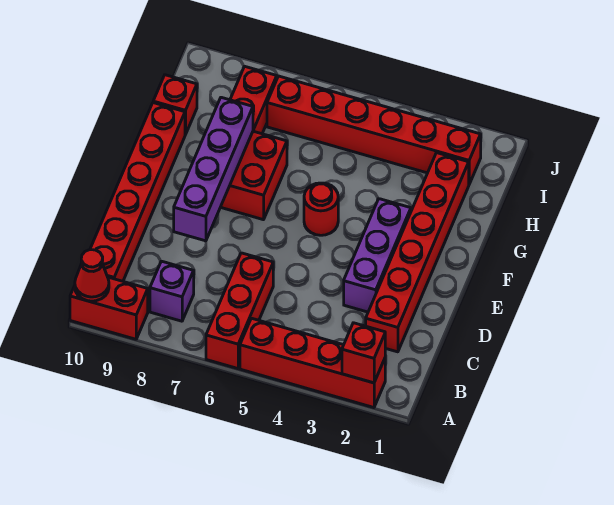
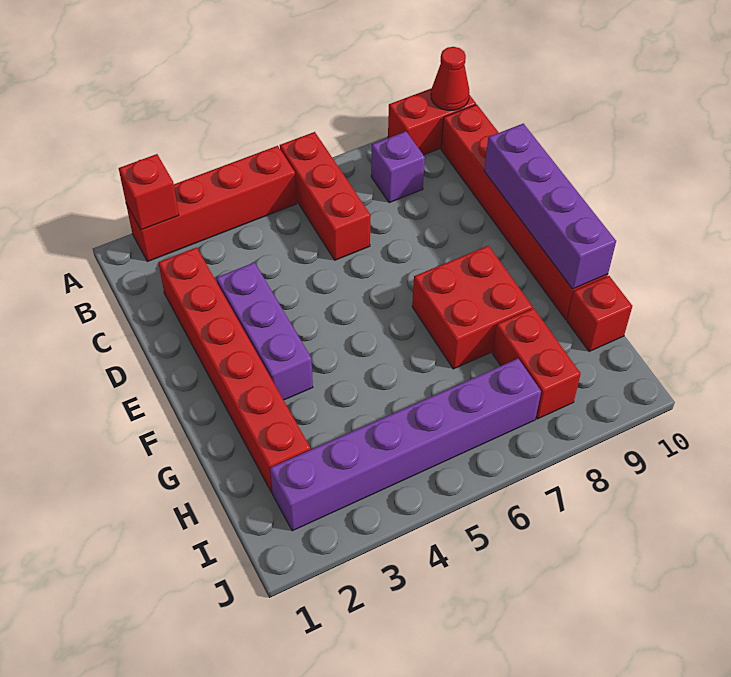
purple 1x4 brick [174,97,253,241] -> purple 1x4 brick moved to [484,124,616,289]
red 1x1 round brick [304,183,338,235] -> none
red 1x6 brick [267,76,481,184] -> purple 1x6 brick [270,359,541,531]

